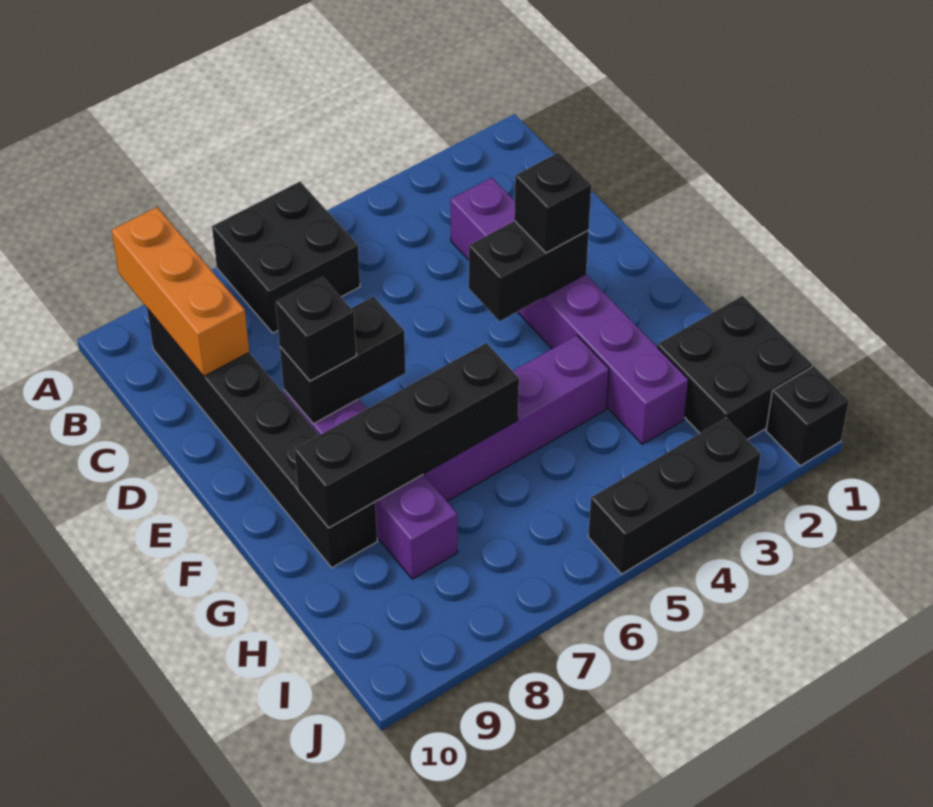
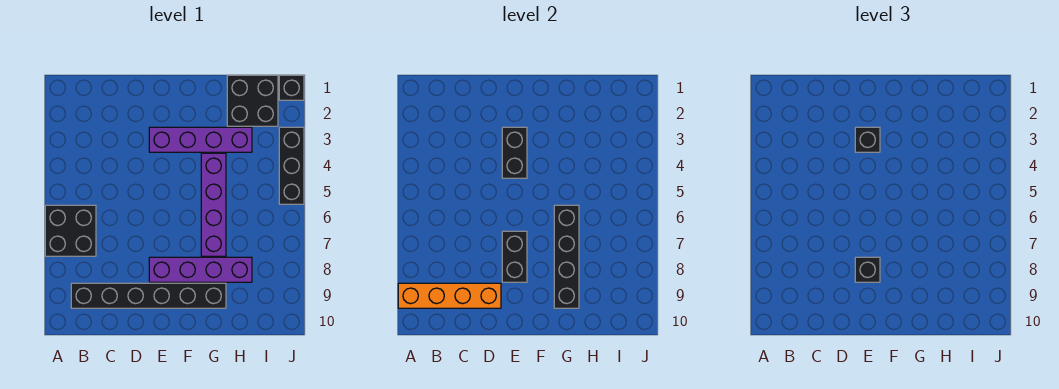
orange 1x3 brick [111,207,249,376] -> orange 1x4 brick [398,283,501,308]
purple 1x6 brick [450,177,688,444] -> purple 1x4 brick [149,127,252,152]

